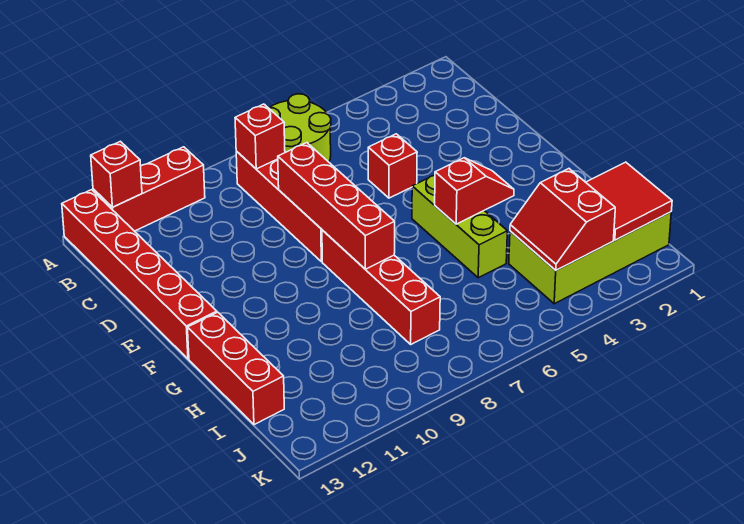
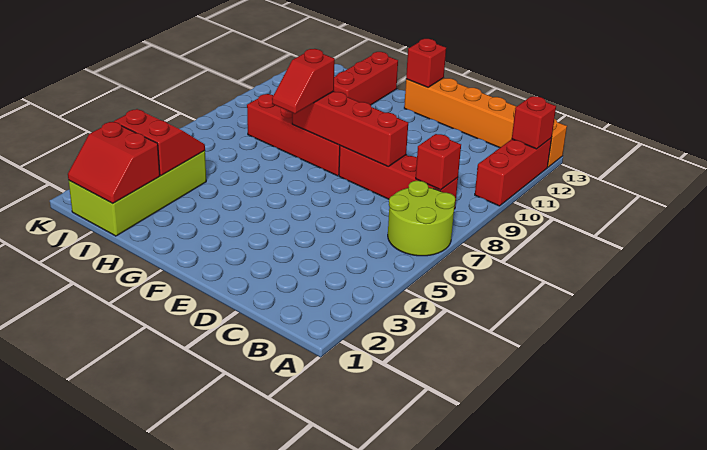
red 1x6 brick [62,190,217,359] -> orange 1x6 brick [404,78,567,167]
red 1x1 brick [368,134,417,198] -> red 1x1 brick moved to [406,39,446,87]
lime 1x3 brick [412,175,507,278] -> none
red 1x2 slope [435,158,514,224] -> red 1x2 slope moved to [272,49,335,114]
red 1x3 brick [187,312,284,425] -> red 1x3 brick turned to [334,52,398,105]
red 2x2 tile [586,162,672,240] -> red 2x2 slope [68,122,160,204]

